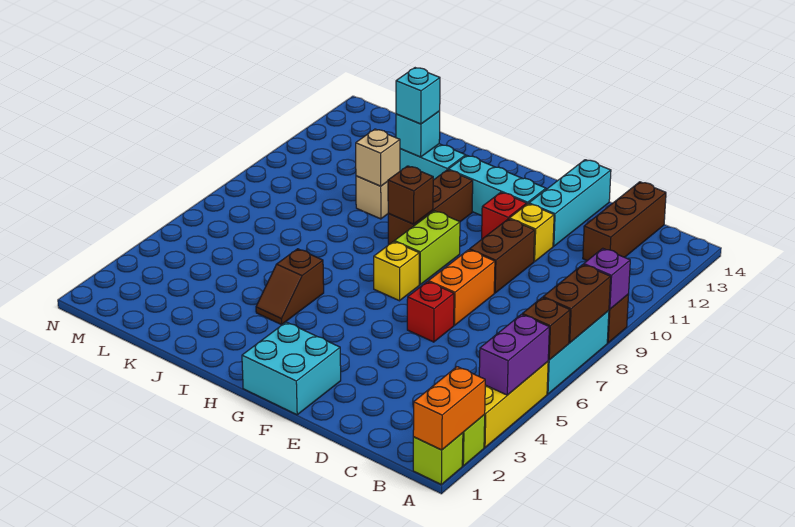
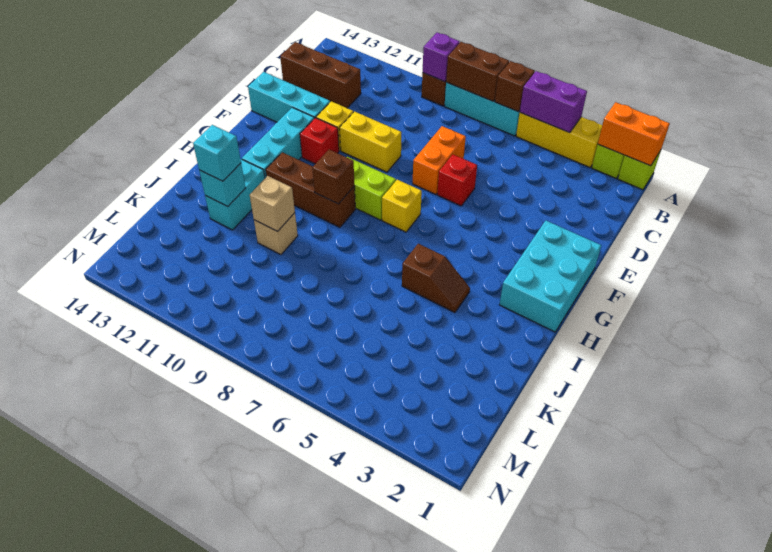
orange 1x2 brick [428,250,495,325] -> orange 1x2 brick turned to [413,126,466,194]
brown 1x2 brick [470,219,535,293] -> yellow 1x2 brick [340,112,401,172]
cyan 2x2 brick [242,322,341,415] -> cyan 2x3 brick [499,221,601,332]

